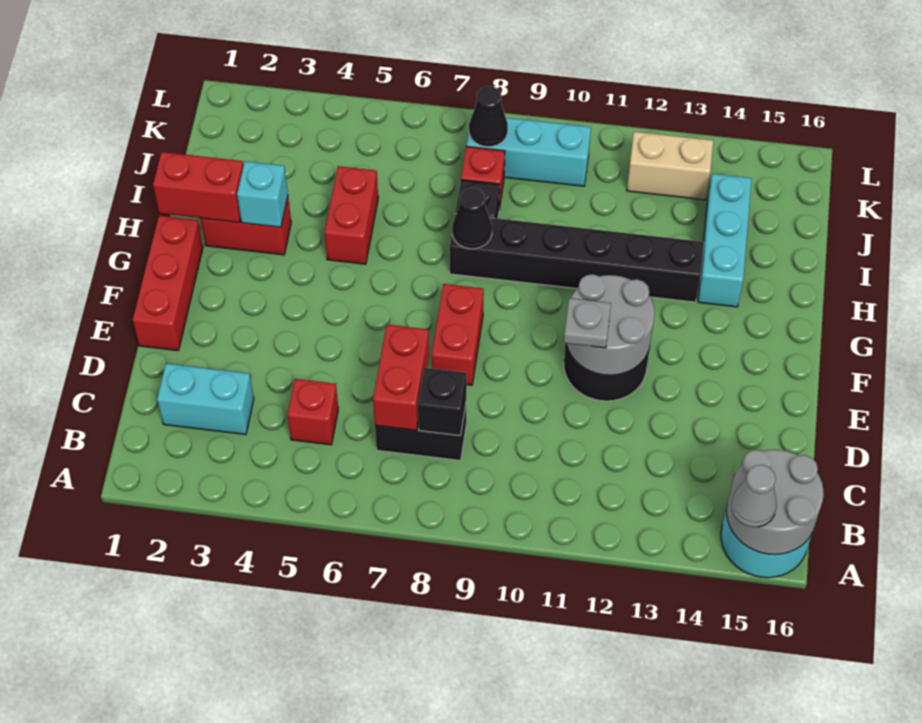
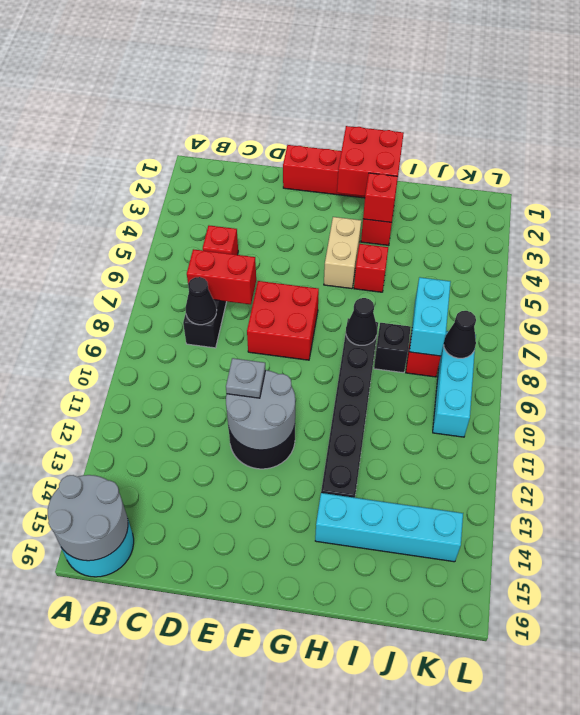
grey 1x1 cone [731,465,777,527] -> none
cyan 1x2 brick [157,364,254,435] -> cyan 1x2 brick moved to [409,277,451,356]
black 1x1 brick [418,368,467,436] -> black 1x1 cone [186,277,217,325]
red 1x2 brick [431,284,484,385] -> red 2x2 brick [247,281,319,360]
red 1x2 brick [153,152,243,222] -> red 2x2 brick [337,126,404,196]
cyan 1x1 brick [237,161,288,227] -> red 1x1 brick [363,173,398,222]
red 1x2 brick [324,166,378,264] -> red 1x1 brick [354,244,388,292]
cyan 1x3 brick [698,174,752,307] -> cyan 1x4 brick [315,493,463,562]
tan 1x2 brick [627,132,713,200] -> tan 1x2 brick moved to [324,217,361,289]

